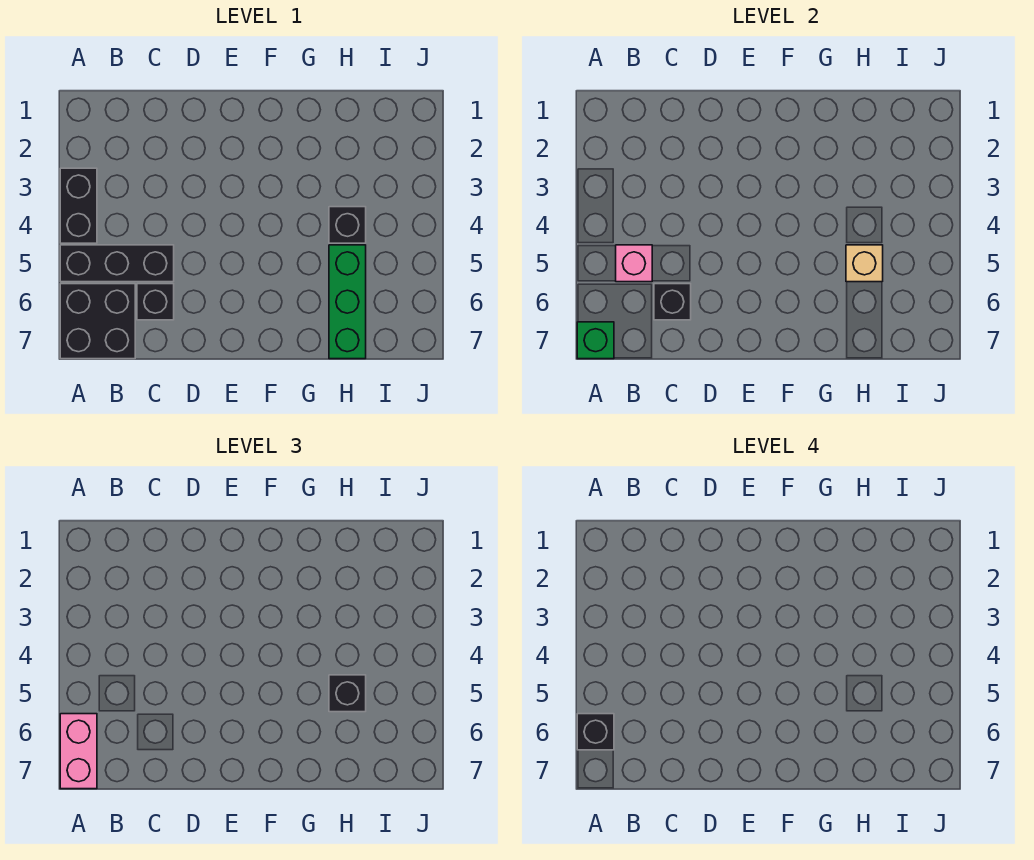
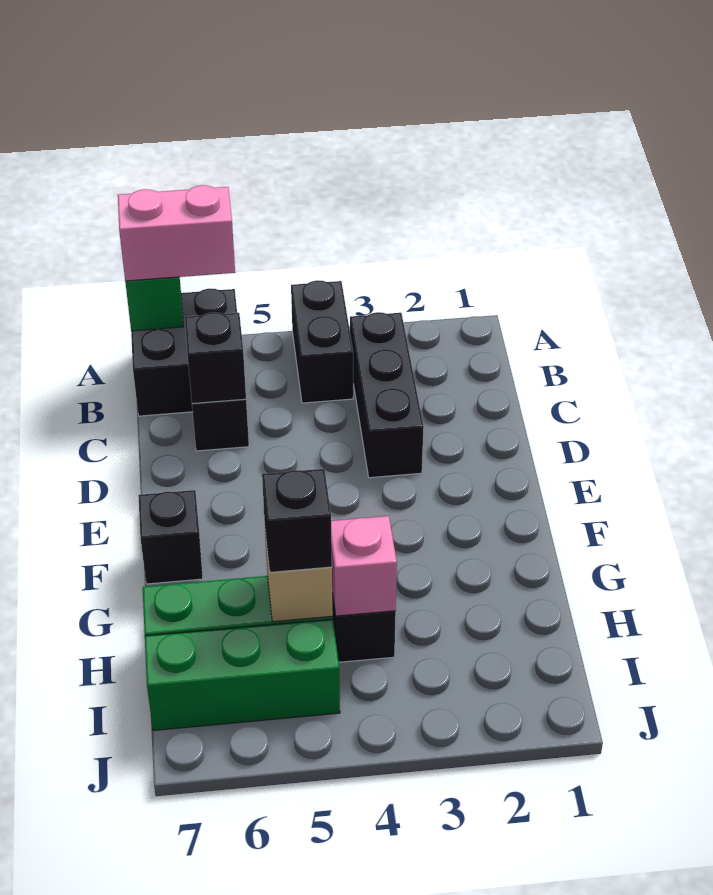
black 1x2 brick [60,168,97,243] -> black 1x2 brick turned to [291,280,353,403]
black 1x3 brick [60,245,174,282] -> black 1x3 brick moved to [350,312,424,478]
black 1x1 brick [577,714,614,750] -> black 1x1 brick moved to [138,490,203,584]
pink 1x1 brick [616,245,652,282] -> pink 1x1 brick moved to [331,516,397,616]
none -> green 1x3 brick [145,619,340,730]

